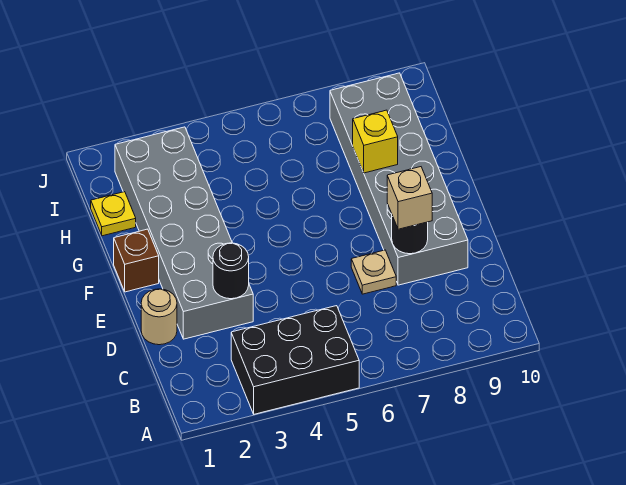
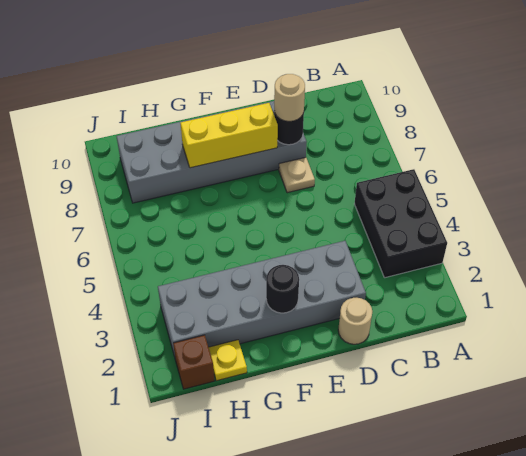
black 1x1 round brick [213,243,249,299] -> black 1x1 round brick moved to [266,265,299,313]
tan 1x1 brick [387,167,432,229] -> tan 1x1 round brick [274,74,305,121]
brown 1x1 brick [114,229,159,292] -> brown 1x1 brick moved to [173,335,214,389]
yellow 1x1 brick [353,110,398,173] -> yellow 1x3 brick [180,103,278,168]

